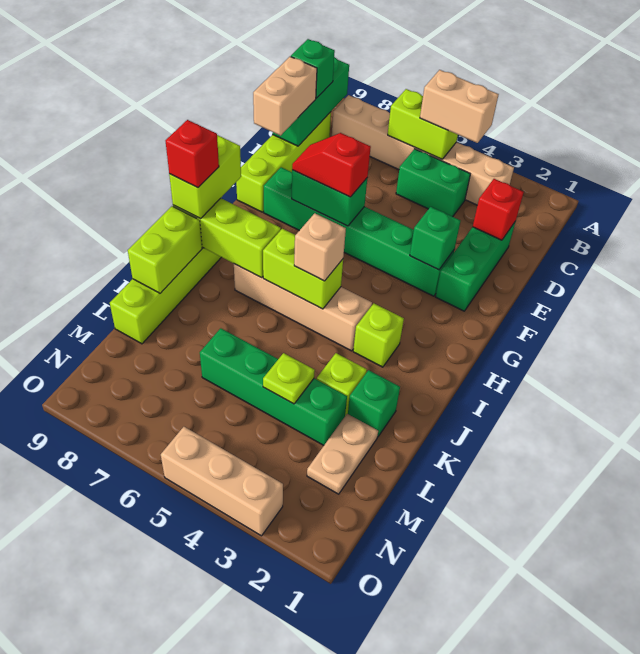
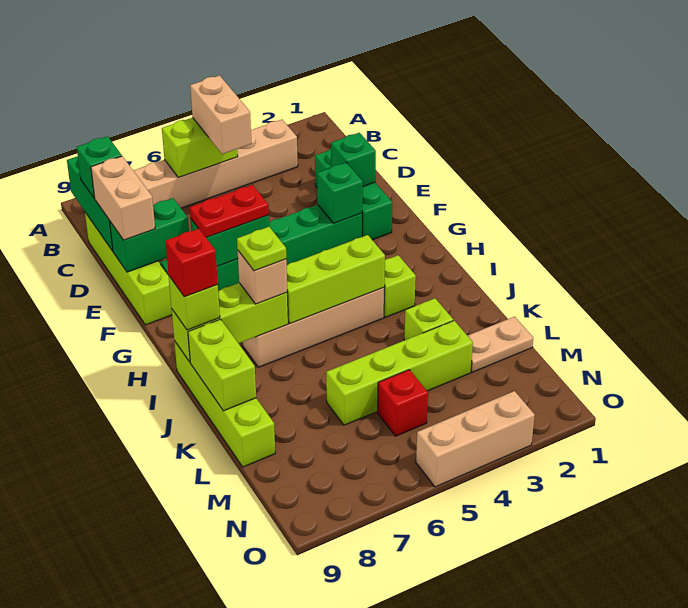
tan 1x2 brick [420,70,499,143] -> tan 1x2 brick turned to [190,75,252,154]
green 1x2 brick [396,149,470,217] -> green 1x2 brick moved to [110,198,189,272]
red 1x1 brick [473,179,524,240] -> red 1x1 brick moved to [378,370,428,436]
red 1x2 slope [292,133,371,197] -> red 1x2 plate [190,185,269,238]
lime 1x2 brick [169,135,241,219] -> lime 1x1 brick [169,276,220,330]
lime 1x2 brick [263,229,343,309] -> lime 1x3 brick [287,235,385,324]
tan 1x1 brick [294,213,346,281] -> tan 1x1 brick moved to [238,251,287,304]
green 1x1 brick [348,370,400,436] -> green 1x1 brick moved to [331,133,376,186]
tan 1x2 plate [307,414,378,494] -> tan 1x2 plate turned to [468,317,533,372]
green 1x4 brick [200,328,347,445] -> lime 1x4 brick [326,321,473,425]
lime 1x1 plate [263,353,315,404] -> lime 1x1 plate moved to [237,227,286,271]

